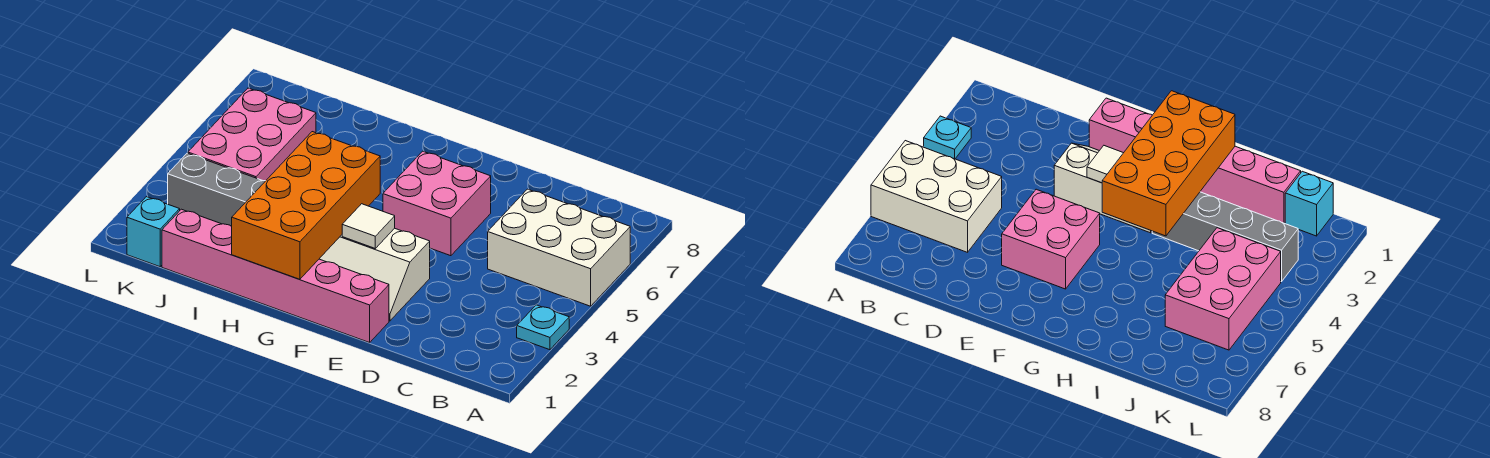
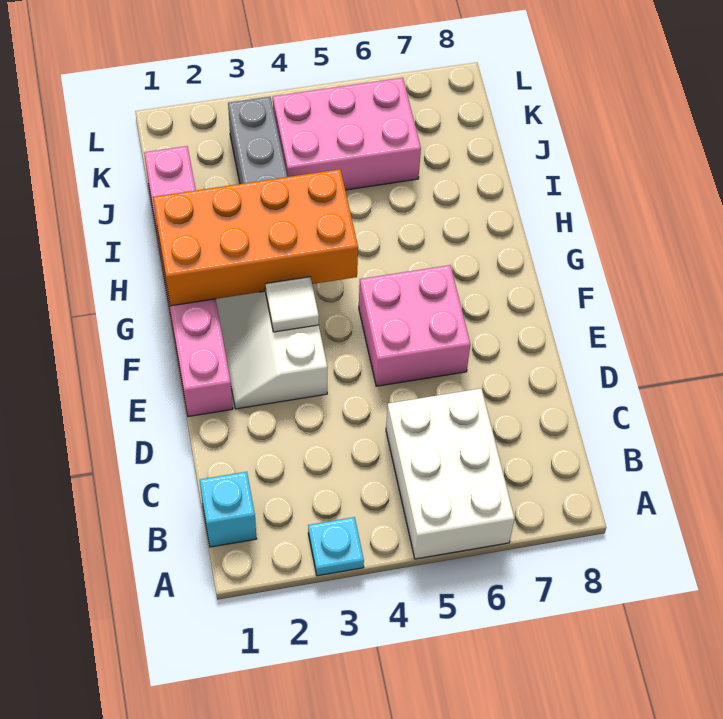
cyan 1x1 brick [127,197,180,267] -> cyan 1x1 brick moved to [200,472,257,547]

